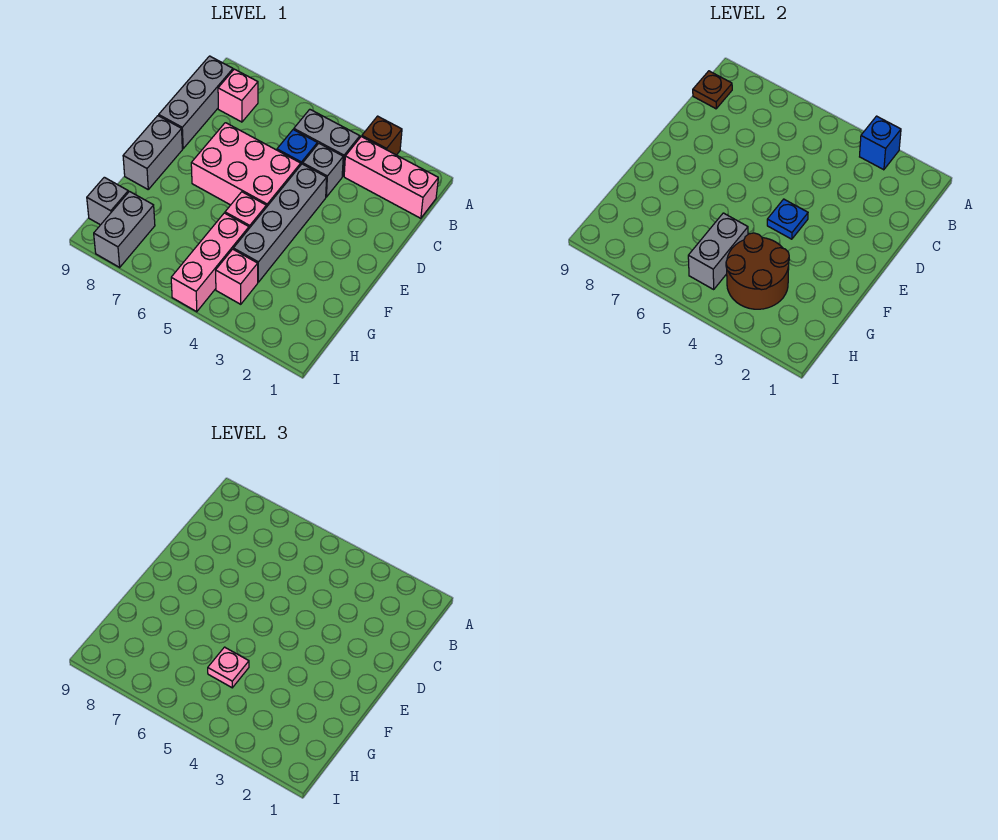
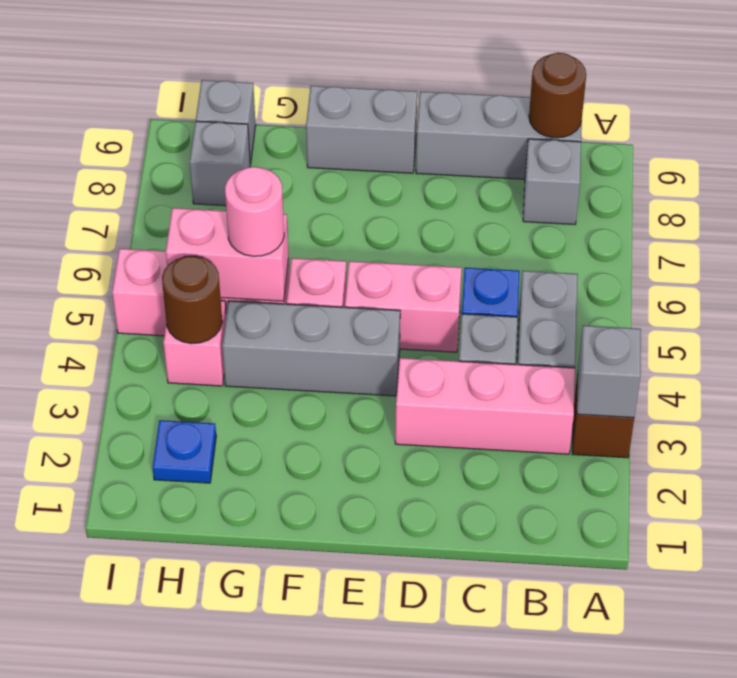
blue 1x1 brick [860,116,901,170] -> grey 1x1 brick [577,326,641,418]
pink 1x3 brick [344,137,438,218] -> pink 1x3 brick turned to [395,358,575,454]
pink 1x1 brick [218,69,258,122] -> grey 1x1 brick [523,139,581,225]
brown 1x1 plate [693,71,732,109] -> brown 1x1 round brick [529,53,586,138]
grey 1x4 brick [233,164,327,282] -> grey 1x3 brick [222,301,400,396]
pink 2x3 brick [191,123,301,207] -> pink 1x2 brick [345,261,462,352]
blue 1x1 plate [767,199,808,239] -> blue 1x1 plate moved to [153,420,216,483]
brown 2x2 round brick [726,233,789,309] -> brown 1x1 round brick [162,256,222,344]
grey 1x2 brick [688,213,748,289] -> pink 1x2 brick [166,208,289,301]
pink 1x1 plate [208,647,249,688] -> pink 1x1 round brick [225,167,284,256]
grey 1x2 brick [94,192,155,267] -> grey 1x1 brick [190,121,250,206]

